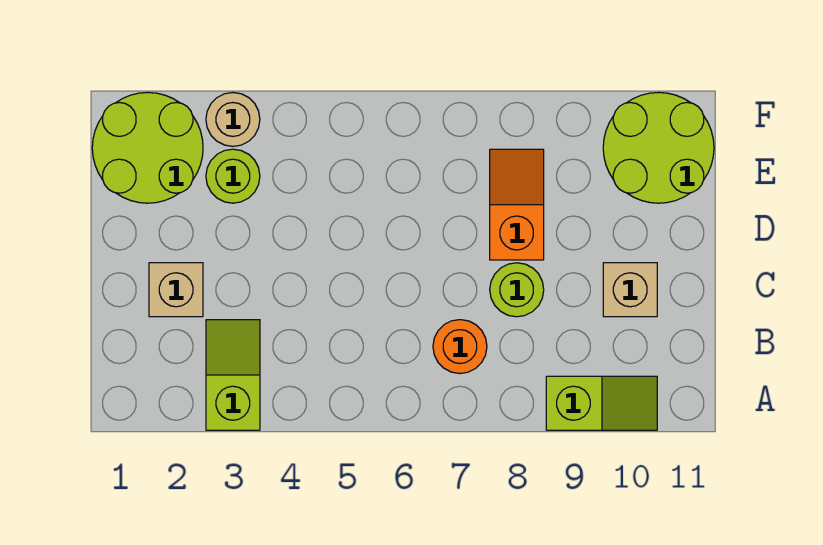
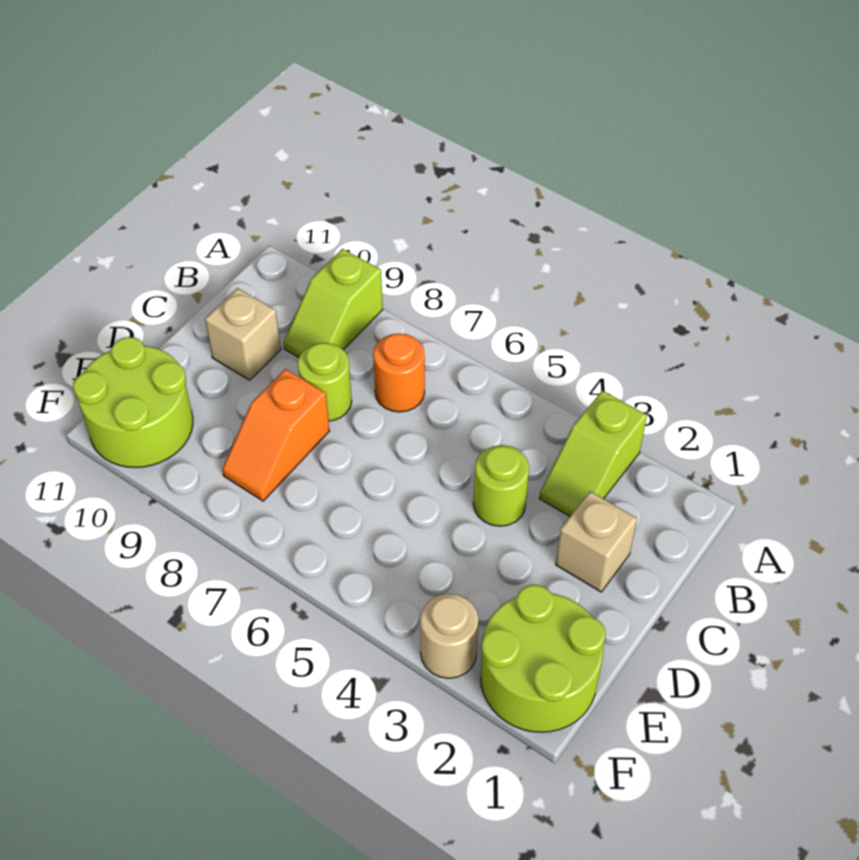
lime 1x2 slope [546,376,657,430] -> lime 1x2 slope turned to [284,249,383,357]
lime 1x1 round brick [206,149,260,203] -> lime 1x1 round brick moved to [473,445,529,526]

